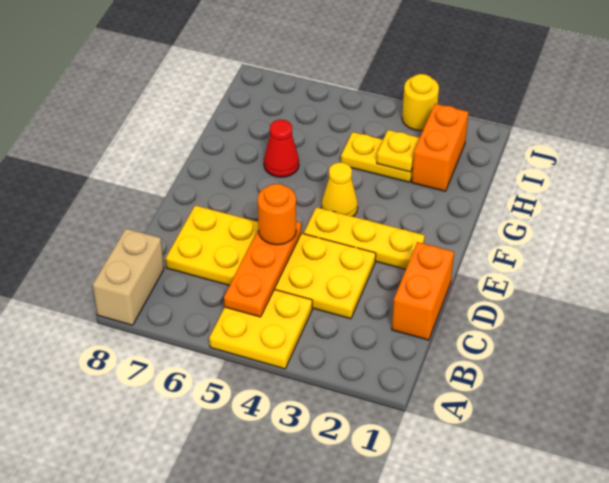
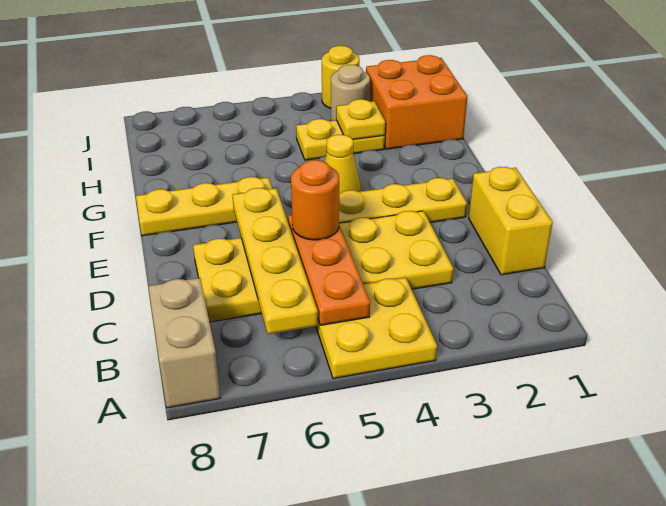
none -> yellow 1x4 plate [233,188,318,334]
orange 1x2 brick [392,242,454,340] -> yellow 1x2 brick [469,167,553,275]
none -> yellow 1x3 plate [136,177,272,236]
red 1x1 cone [264,120,299,177] -> none
orange 1x2 brick [412,104,469,191] -> orange 2x2 brick [366,55,467,149]
none -> tan 1x1 round brick [331,65,370,121]

